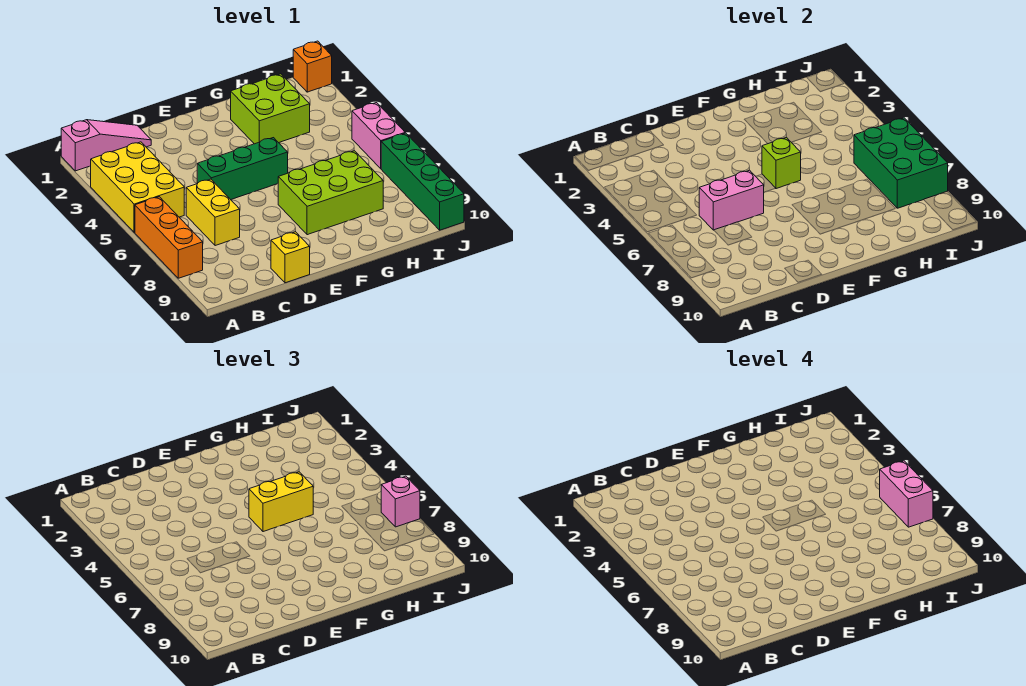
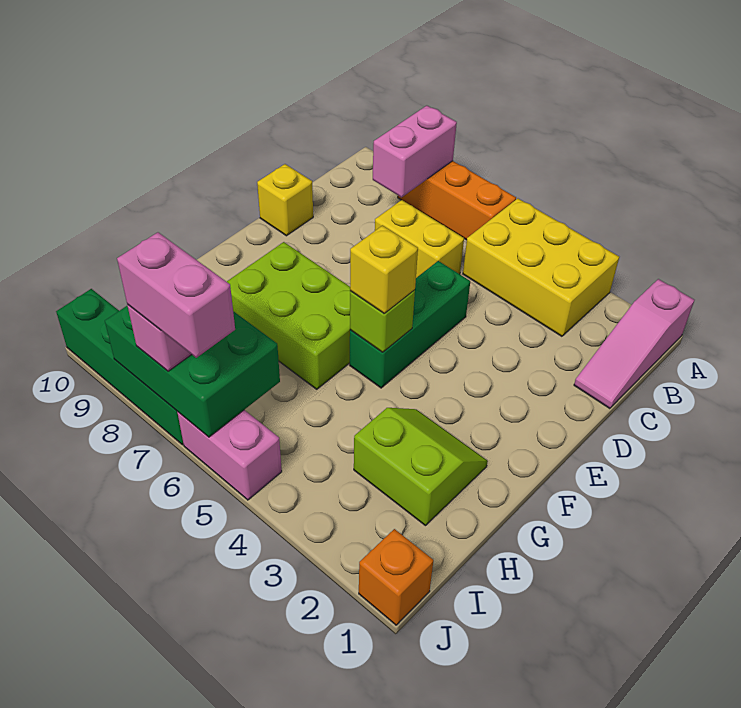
pink 1x2 brick [699,170,764,230] -> pink 1x2 brick moved to [373,106,457,197]
yellow 1x2 brick [249,472,313,532] -> yellow 1x1 brick [350,225,418,314]
lime 2x3 brick [278,151,383,235] -> lime 2x3 brick turned to [227,242,350,389]
lime 2x2 brick [231,74,310,144] -> lime 2x2 slope [354,408,488,526]

